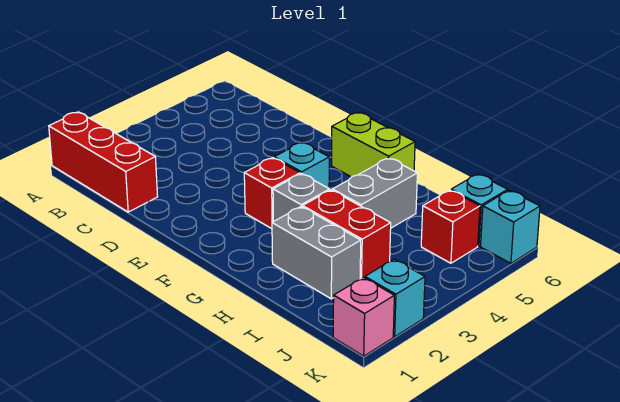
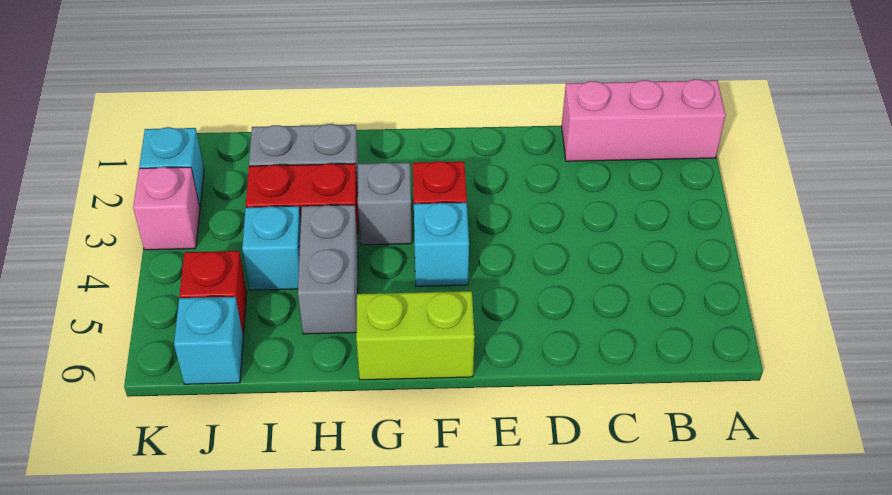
red 1x3 brick [49,112,158,212] -> pink 1x3 brick [562,79,726,161]
pink 1x1 brick [333,277,394,356] -> pink 1x1 brick moved to [133,167,200,250]
cyan 1x1 brick [481,190,540,263] -> cyan 1x1 brick moved to [242,206,301,290]

